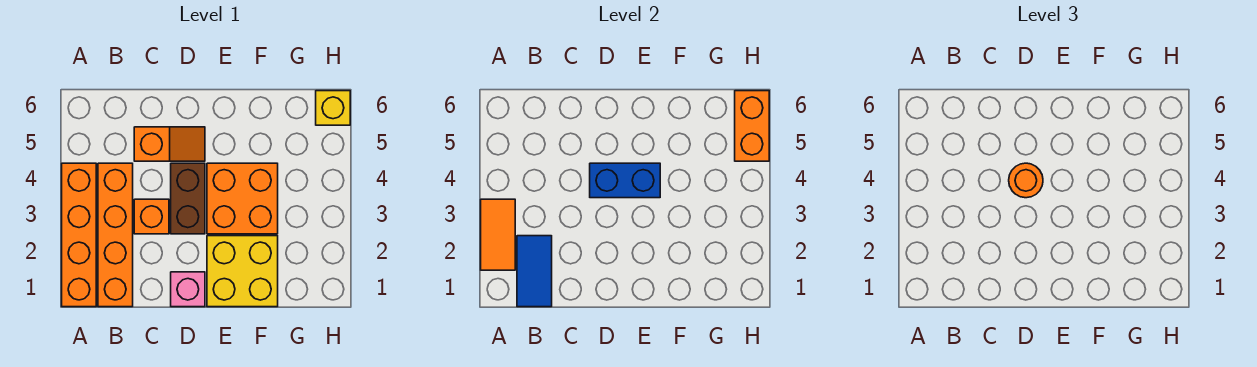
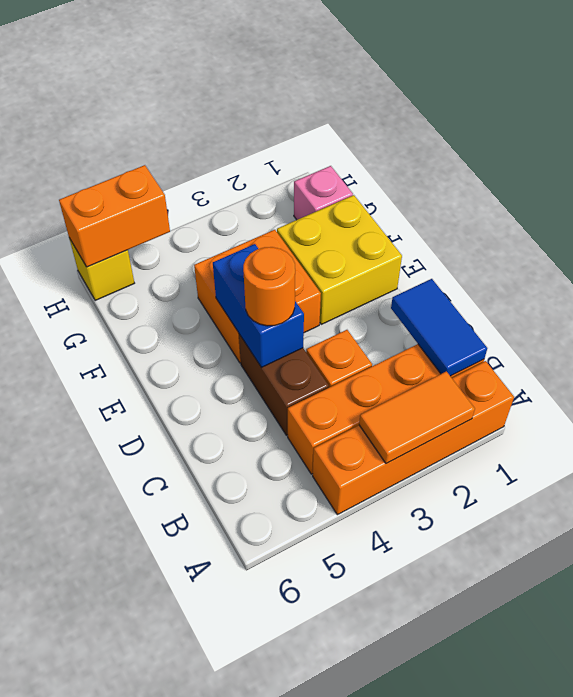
blue 1x2 tile [517,236,552,307] -> blue 1x2 tile turned to [391,279,487,376]
orange 1x2 slope [134,127,205,161] -> none
pink 1x1 brick [171,272,205,307] -> pink 1x1 brick moved to [294,166,353,220]
brown 1x2 brick [171,163,205,234] -> brown 1x2 brick turned to [239,334,329,435]

